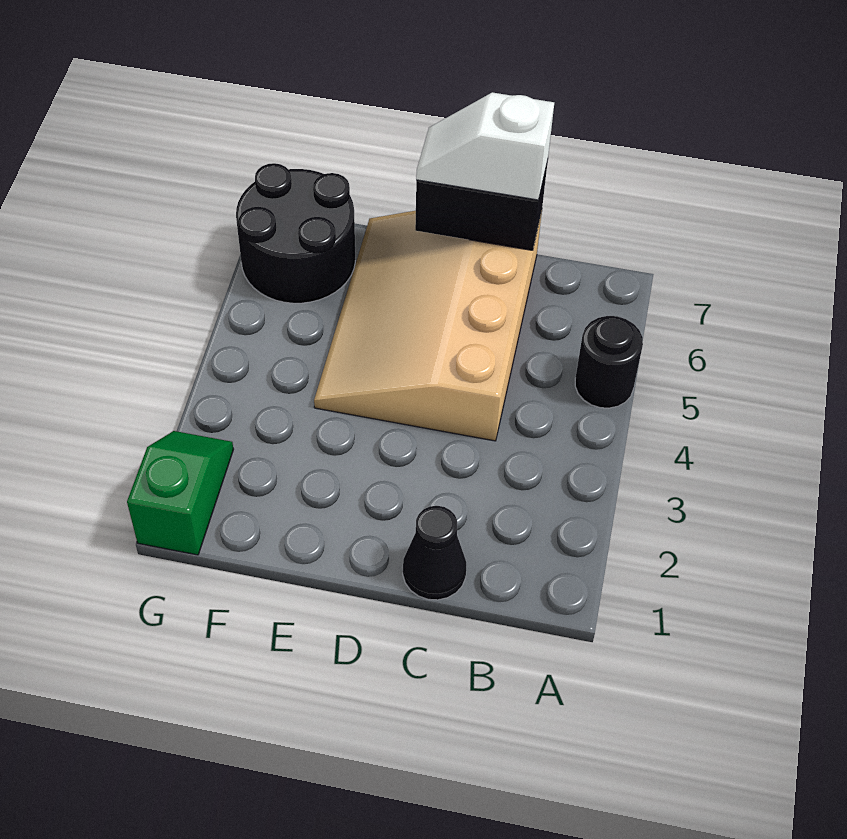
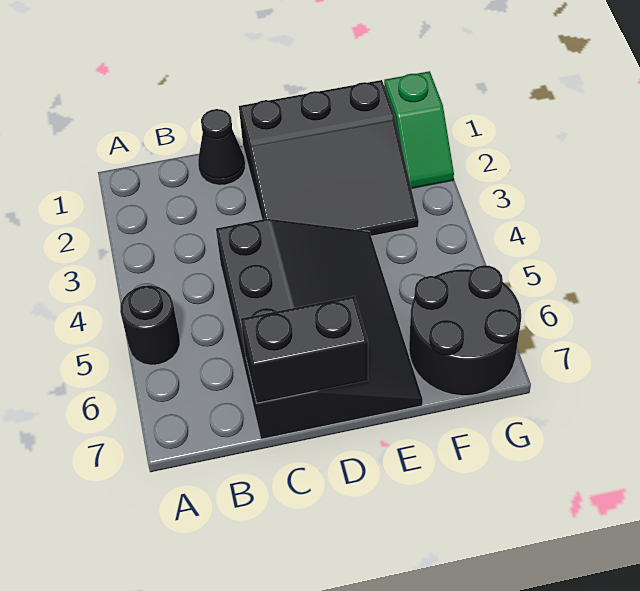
tan 3x4 slope [314,211,542,441] -> black 3x4 slope [216,219,423,439]
white 1x2 slope [416,92,554,200] -> none
none -> black 3x3 slope [239,80,419,236]

